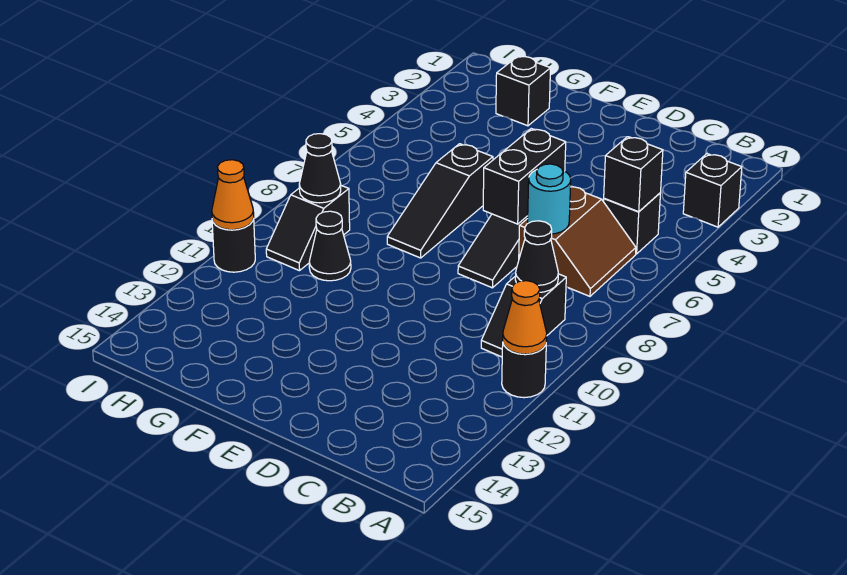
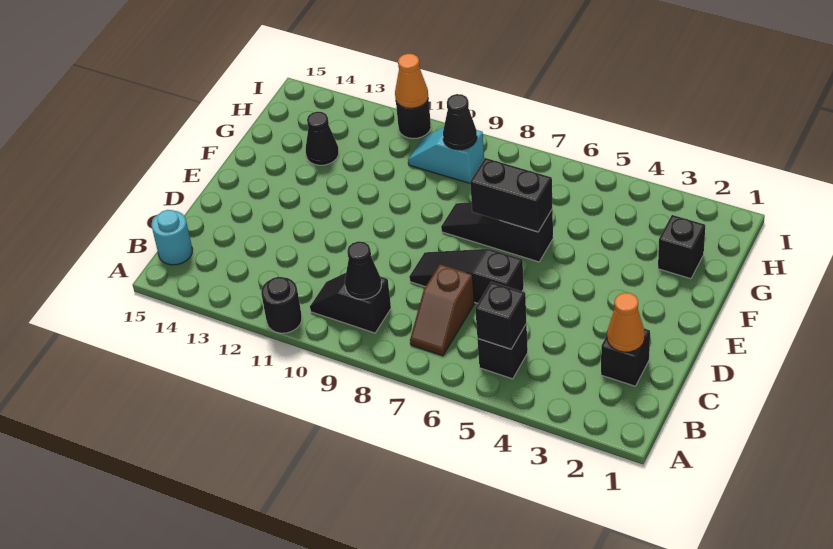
black 1x1 brick [683,154,742,227] -> black 1x1 brick moved to [601,329,650,386]
orange 1x1 cone [503,281,547,354] -> orange 1x1 cone moved to [607,293,645,352]
brown 2x2 slope [519,187,636,296] -> brown 1x2 slope [410,264,474,356]
cyan 1x1 round brick [528,164,571,234] -> cyan 1x1 round brick moved to [152,210,193,265]
black 1x2 brick [483,129,566,224] -> black 1x2 brick moved to [470,158,552,232]
black 1x1 cone [309,211,351,281] -> black 1x1 cone moved to [306,112,339,165]
black 1x2 slope [266,186,350,271] -> cyan 1x2 slope [408,127,484,183]

